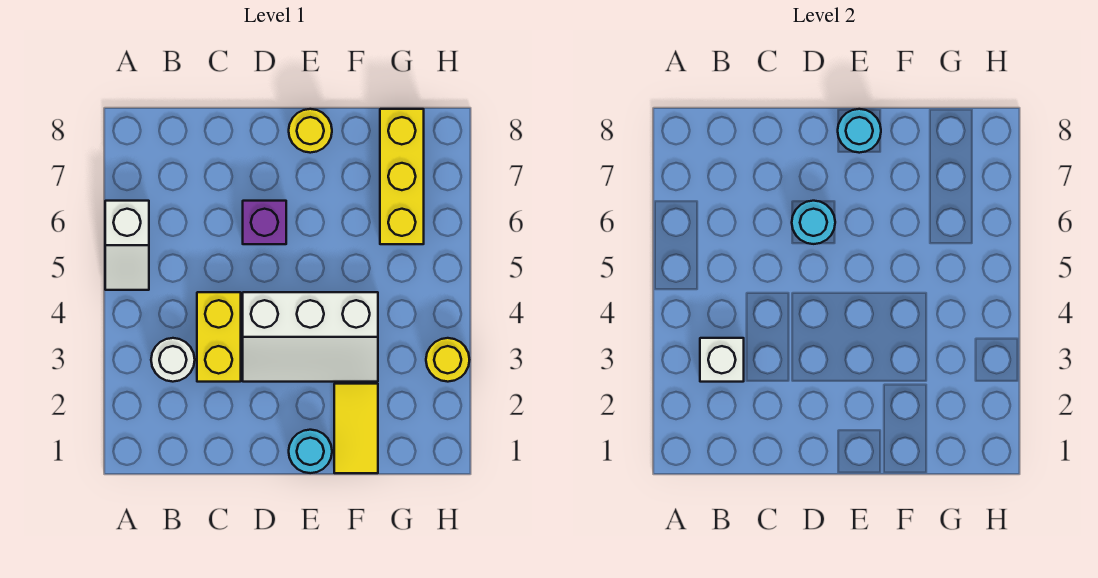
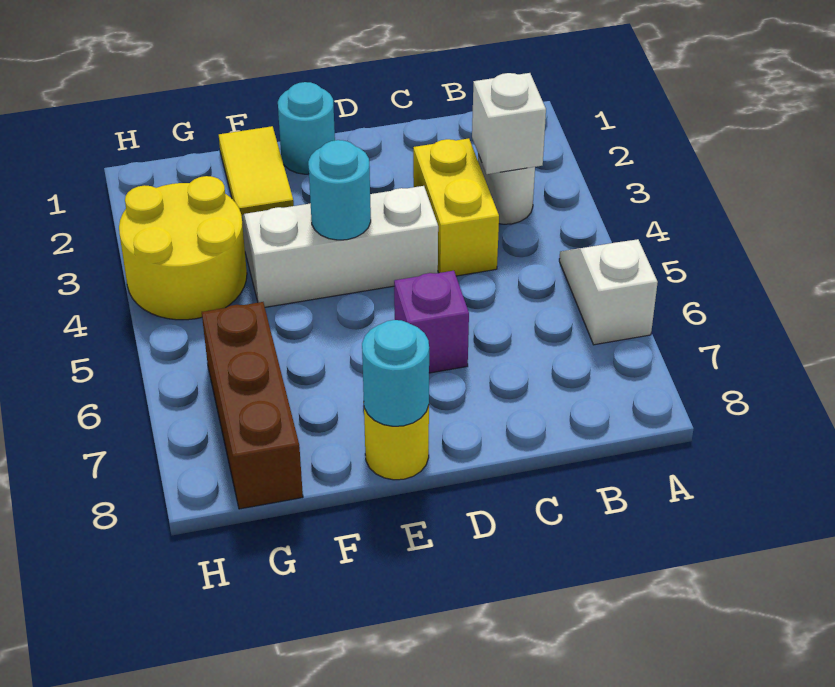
cyan 1x1 round brick [792,201,835,244] -> cyan 1x1 round brick moved to [308,140,371,240]
yellow 1x3 brick [380,109,424,244] -> brown 1x3 brick [202,302,303,509]
yellow 1x1 round brick [426,338,469,382] -> yellow 2x2 round brick [119,176,247,320]

